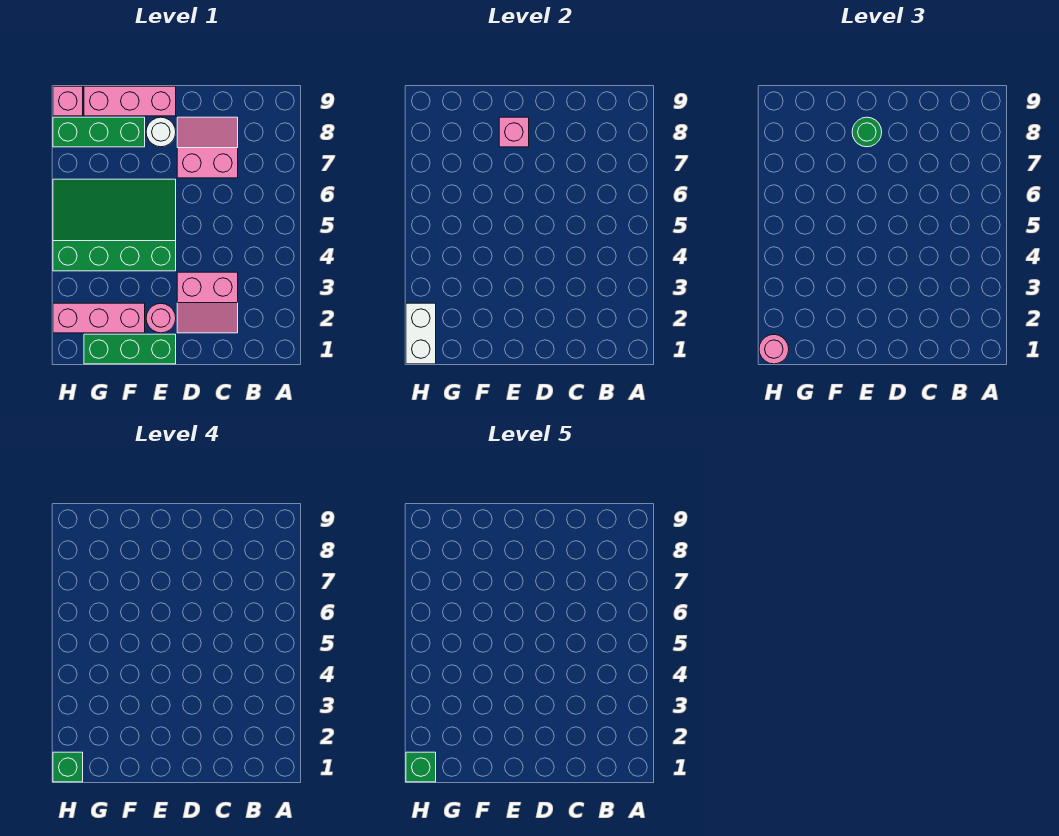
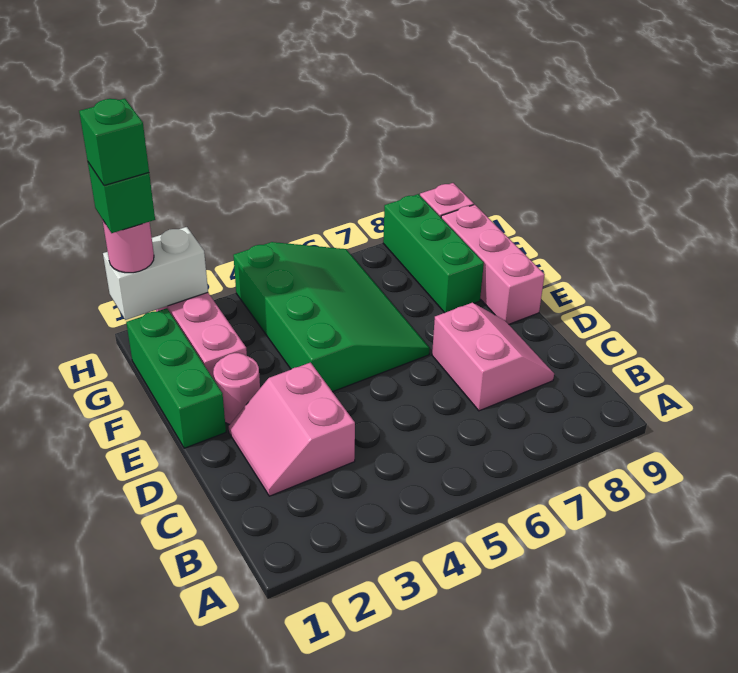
white 1x1 round brick [146,117,176,147] -> none
pink 1x1 brick [499,117,529,147] -> none
green 1x1 round brick [852,117,882,147] -> none

